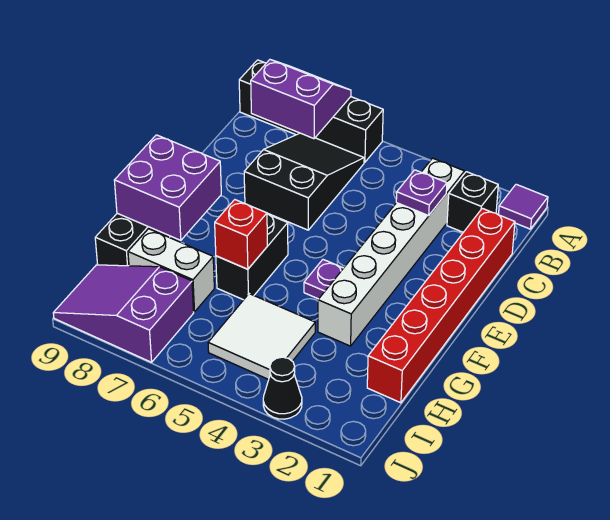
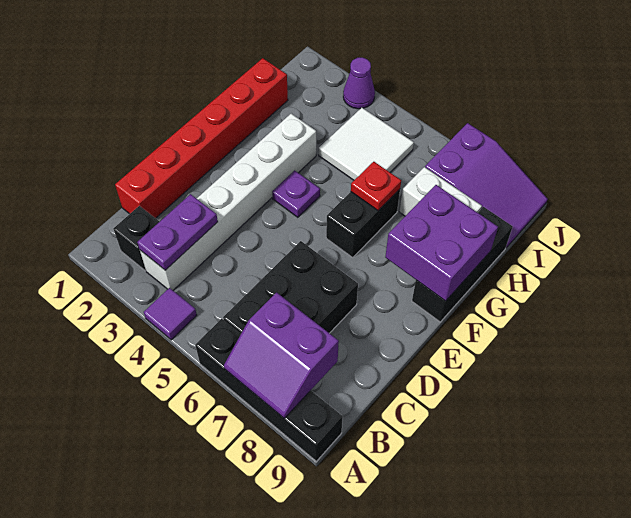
purple 1x1 tile [499,184,548,229] -> purple 1x1 tile moved to [144,288,197,340]
black 2x3 slope [244,133,364,230] -> black 2x3 brick [223,241,358,334]
purple 1x1 plate [396,170,447,216] -> purple 1x2 plate [137,194,218,270]
red 1x1 brick [215,200,267,269] -> red 1x1 plate [351,162,401,211]
black 1x1 cone [263,357,302,419] -> purple 1x1 cone [343,58,375,109]

